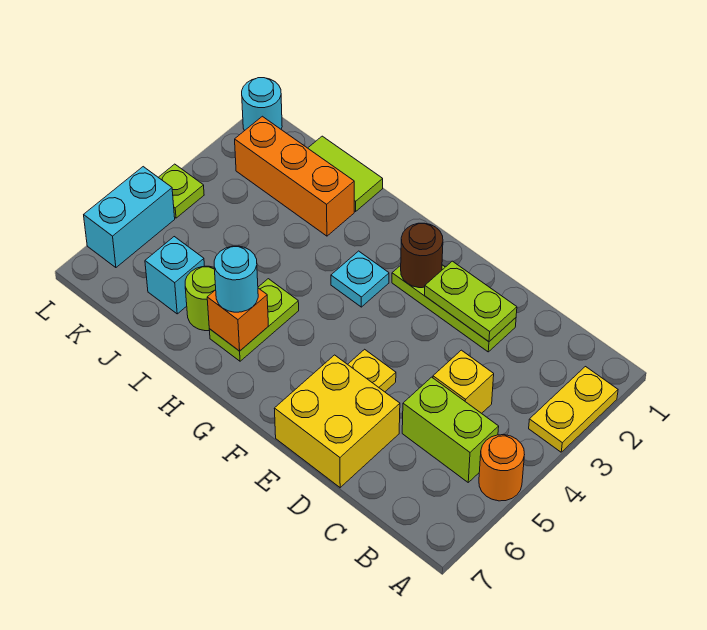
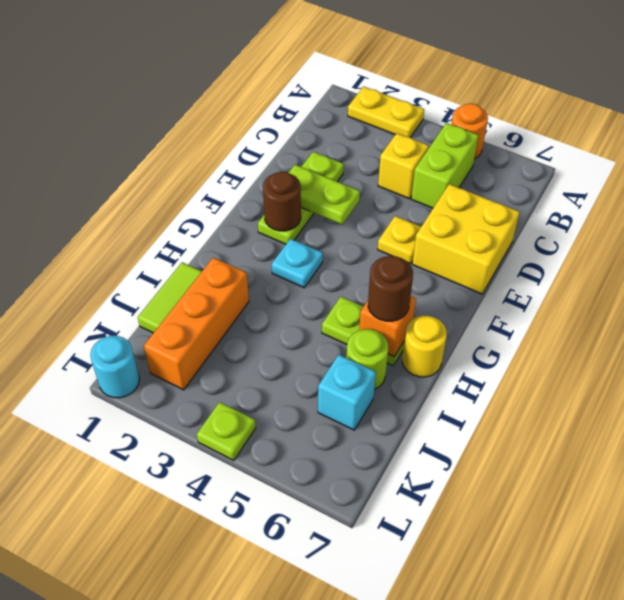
lime 1x2 plate [425,261,517,342] -> lime 1x2 plate turned to [289,165,360,225]
cyan 1x1 round brick [214,246,258,312] -> brown 1x1 round brick [368,256,413,321]
none -> yellow 1x1 round brick [402,315,447,377]
cyan 1x2 brick [84,167,175,268] -> none

